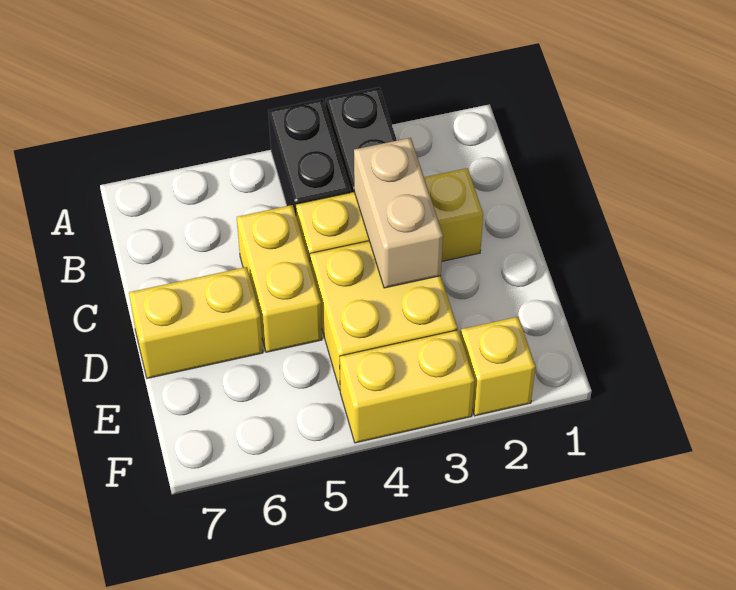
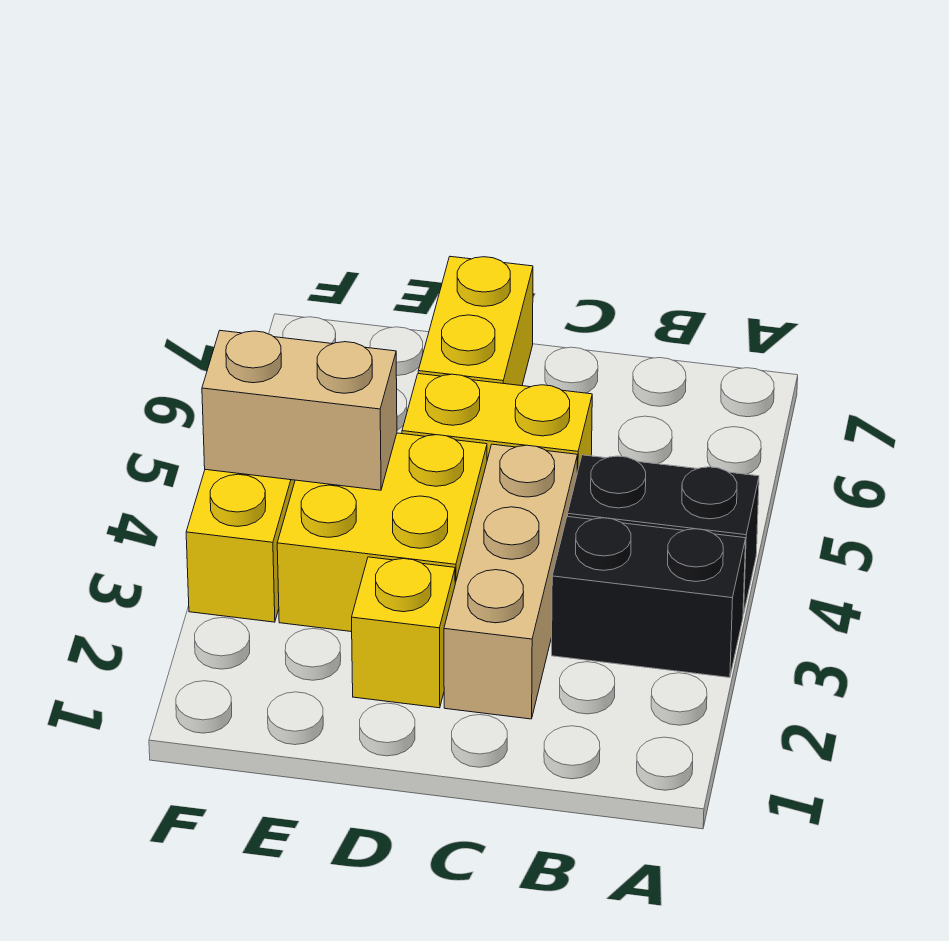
yellow 1x3 brick [296,168,483,262] -> tan 1x3 brick [444,444,578,719]
tan 1x2 brick [354,138,443,288] -> tan 1x2 brick moved to [202,331,397,490]
yellow 1x1 brick [461,317,536,416] -> yellow 1x1 brick moved to [352,557,455,708]

